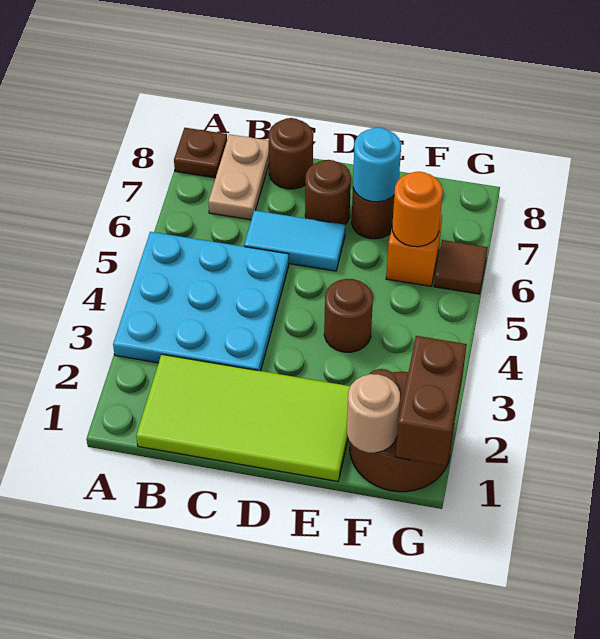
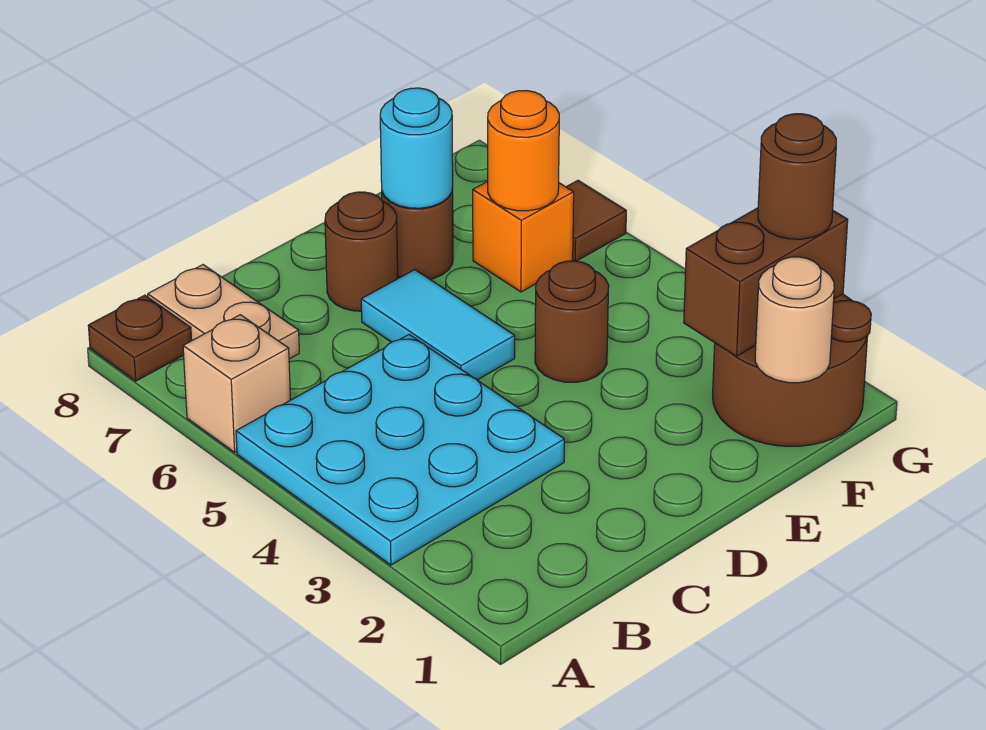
none -> tan 1x1 brick [183,315,290,452]
lime 2x4 tile [136,354,350,481] -> none
cyan 1x2 tile [244,210,345,271] -> cyan 1x2 tile turned to [361,270,515,380]
brown 1x1 round brick [268,118,313,189] -> brown 1x1 round brick moved to [758,114,836,239]
brown 1x2 brick [395,336,467,466] -> brown 1x2 brick turned to [684,208,848,356]

